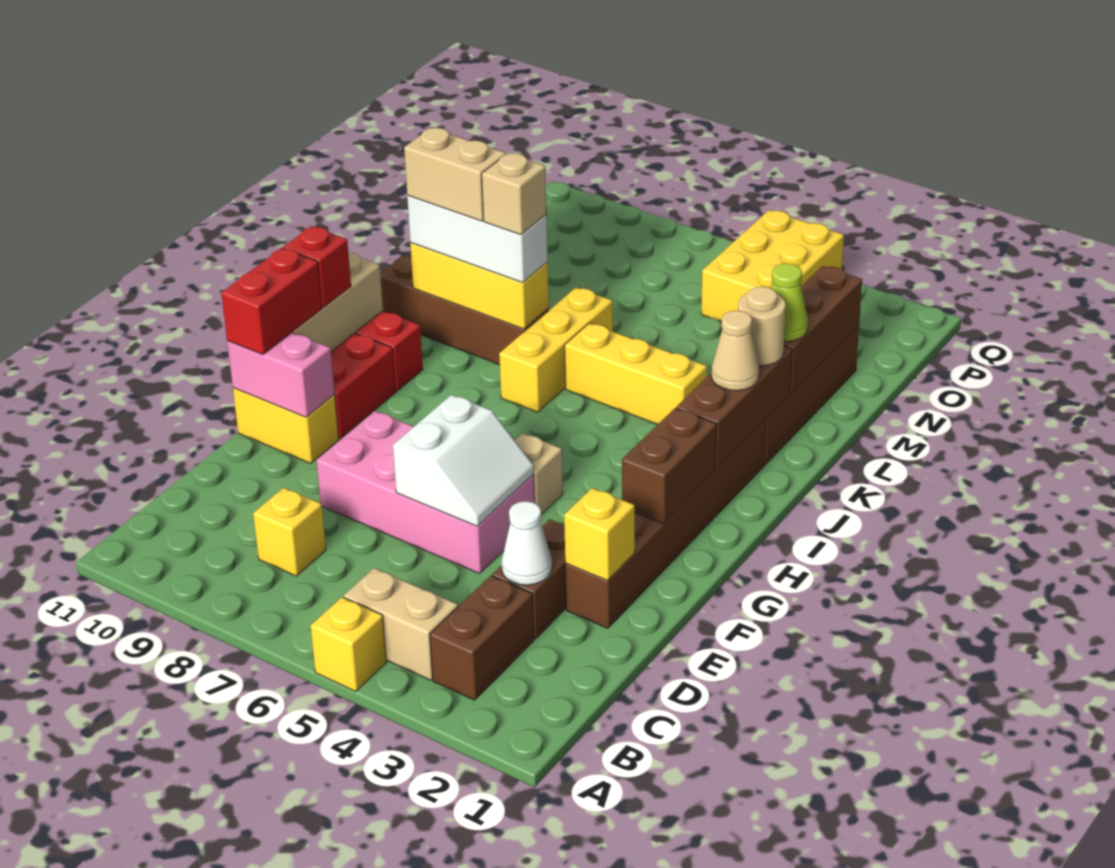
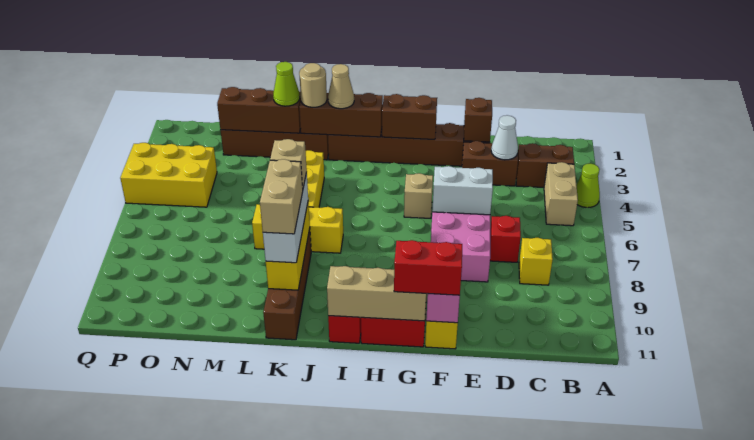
none -> lime 1x1 cone [576,163,600,208]
yellow 1x1 brick [311,597,386,691] -> none
yellow 1x1 brick [564,488,635,580] -> brown 1x1 brick [464,98,492,142]
red 1x1 brick [283,226,351,308] -> red 1x1 brick moved to [490,216,521,262]

